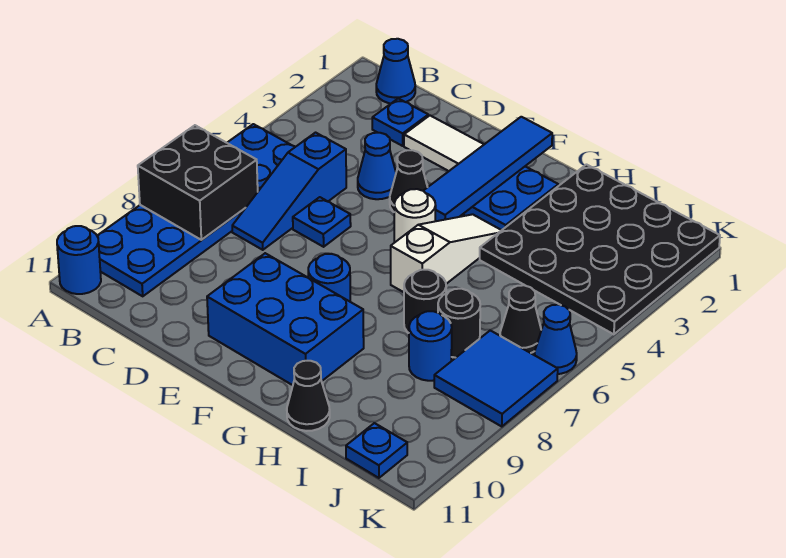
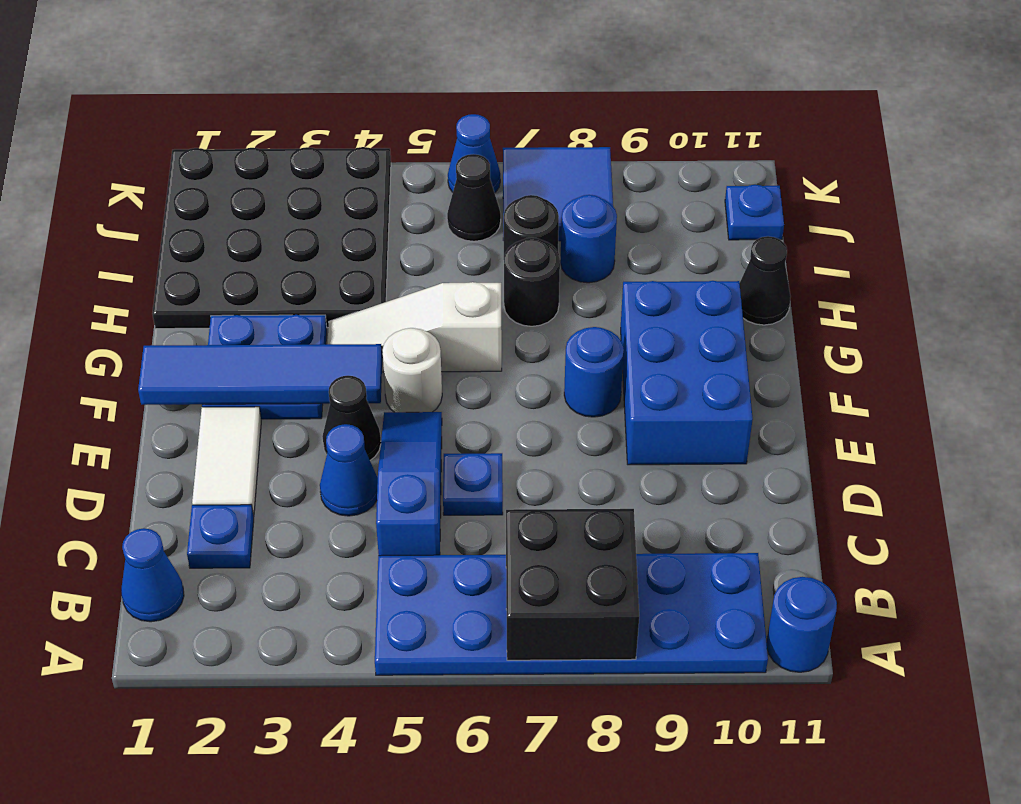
blue 1x3 slope [232,133,346,250] -> blue 1x3 slope turned to [376,412,442,556]

